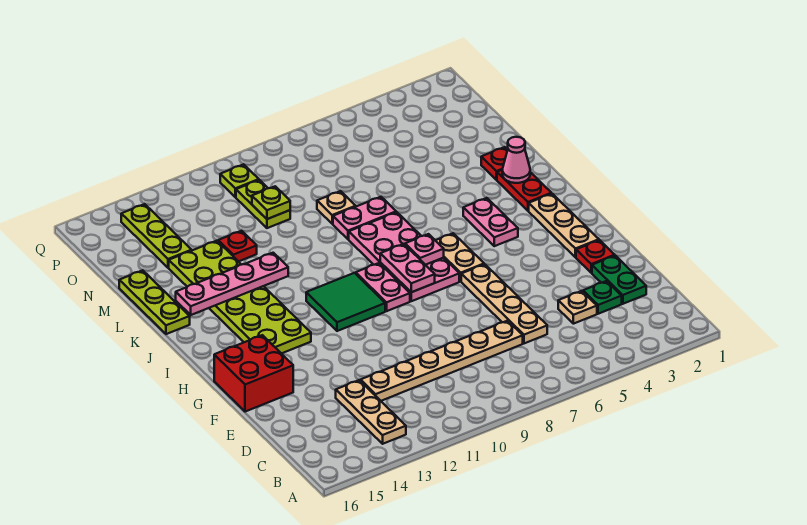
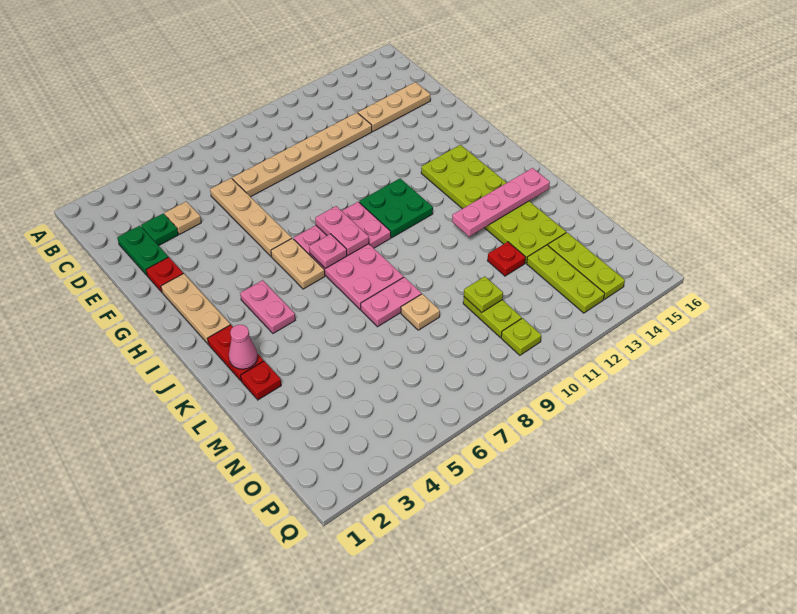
tan 1x3 plate [336,380,406,444] -> tan 1x3 plate turned to [358,82,430,131]
red 2x2 brick [214,335,293,412] -> none
green 2x2 tile [306,273,385,331] -> green 2x2 plate [359,179,433,238]
lime 1x3 plate [119,270,190,334] -> lime 1x3 plate moved to [527,245,605,313]

